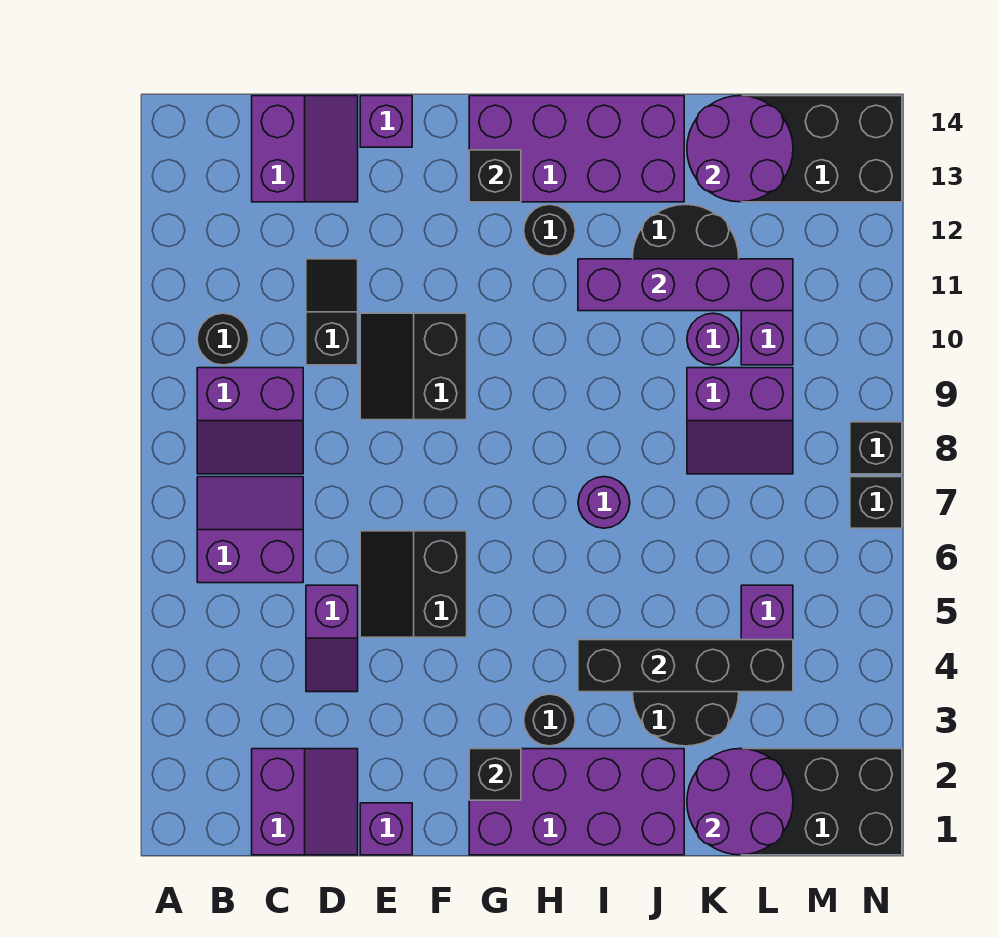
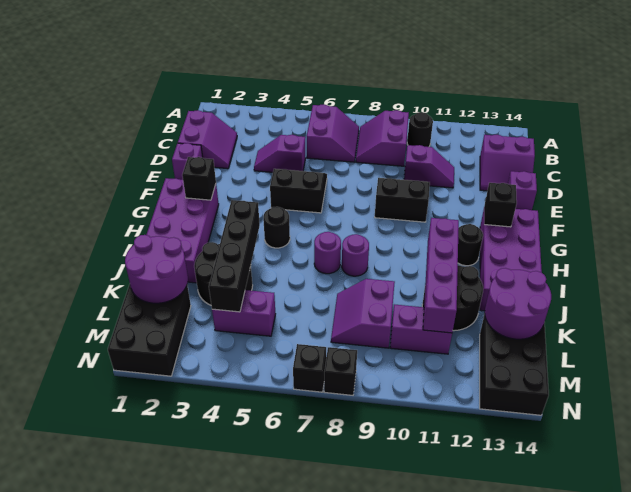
purple 2x2 slope [252,749,358,855] -> purple 2x2 slope turned to [178,110,237,169]
black 1x2 slope [306,259,358,365] -> purple 1x2 slope [404,145,454,188]
black 1x1 round brick [524,694,575,746] -> black 1x1 round brick moved to [263,207,290,248]
purple 1x1 round brick [687,313,739,365] -> purple 1x1 round brick moved to [342,234,369,276]

